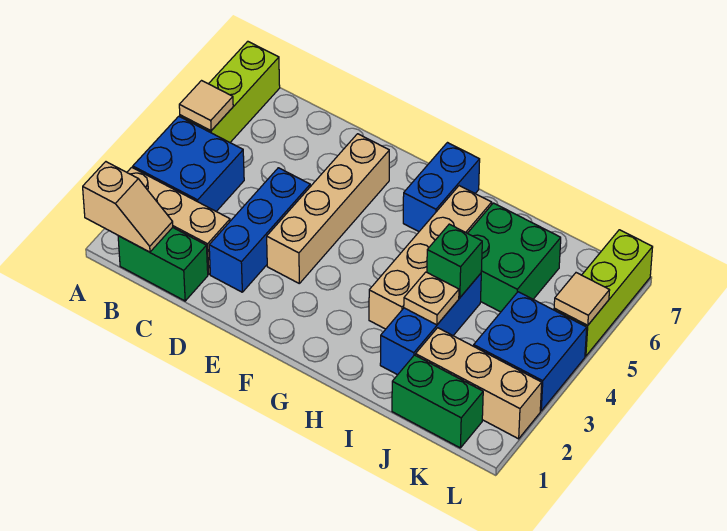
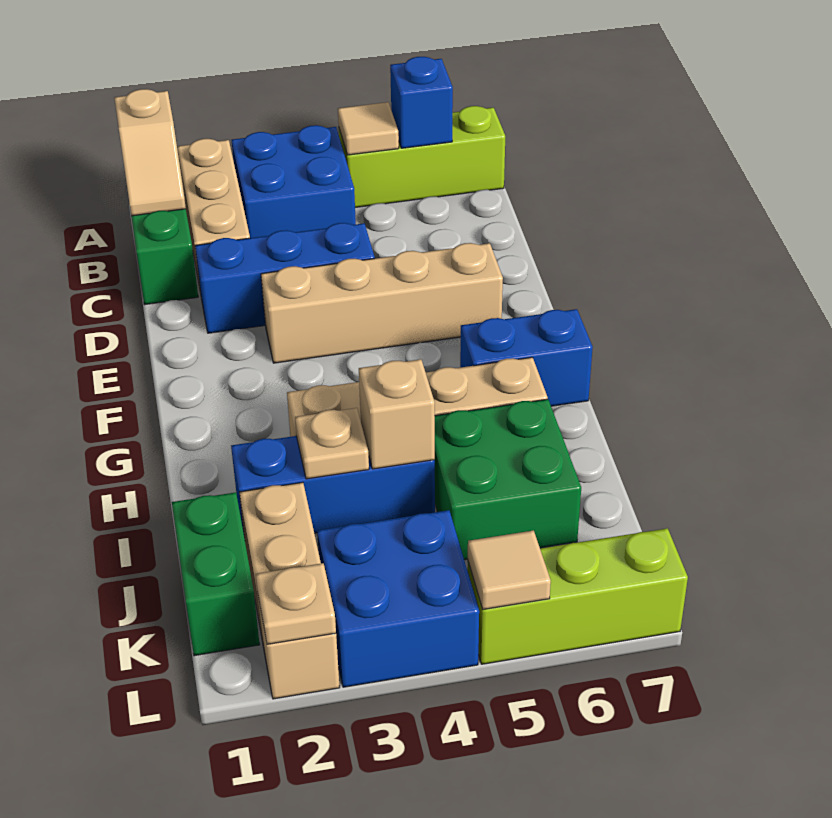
none -> blue 1x1 brick [390,57,453,148]
green 1x1 brick [427,224,482,298] -> tan 1x1 brick [359,359,435,469]
none -> tan 1x1 plate [256,563,336,644]

